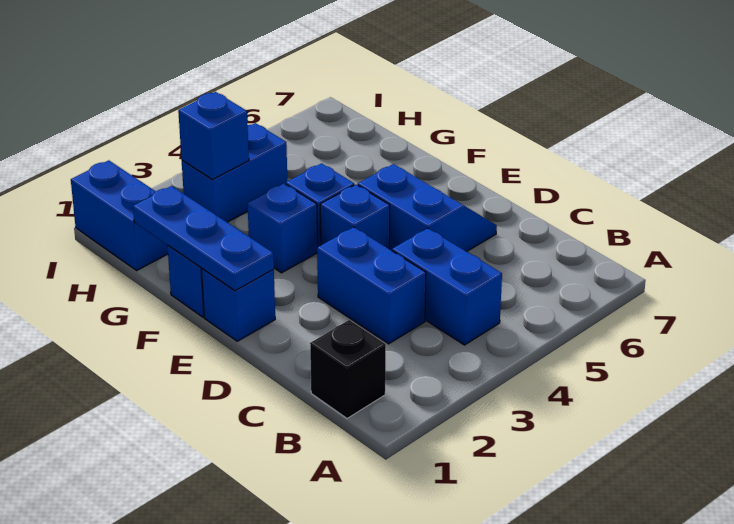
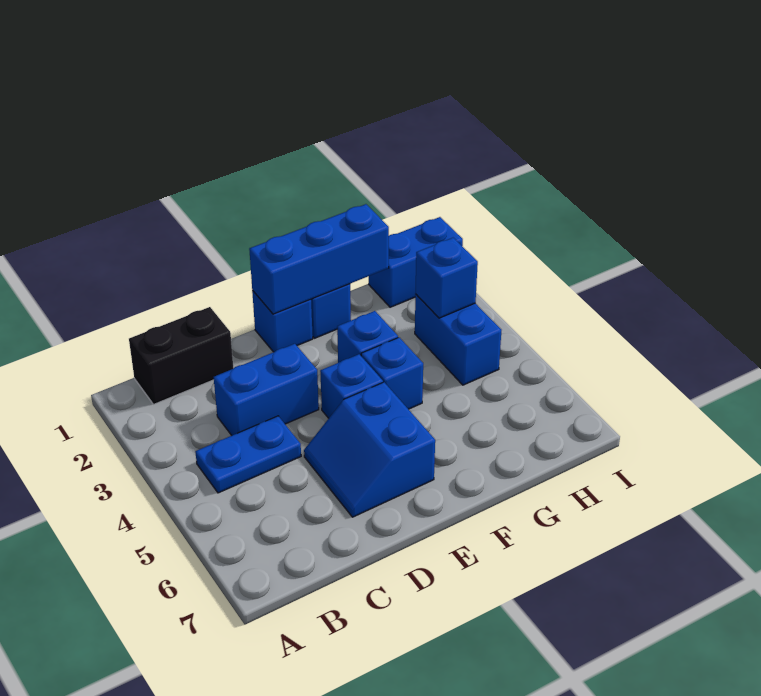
black 1x1 brick [310,320,386,419] -> black 1x2 brick [129,307,233,404]
blue 1x2 brick [392,228,502,345] -> blue 1x2 plate [195,416,301,493]
blue 2x2 slope [358,164,497,252] -> blue 2x2 slope turned to [304,382,435,517]
blue 1x3 plate [133,186,274,291] -> blue 1x3 brick [249,204,389,314]

